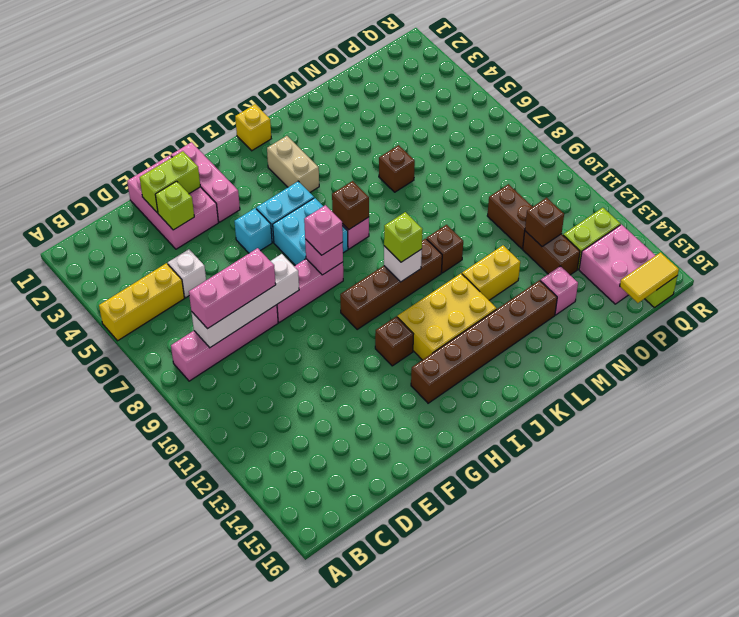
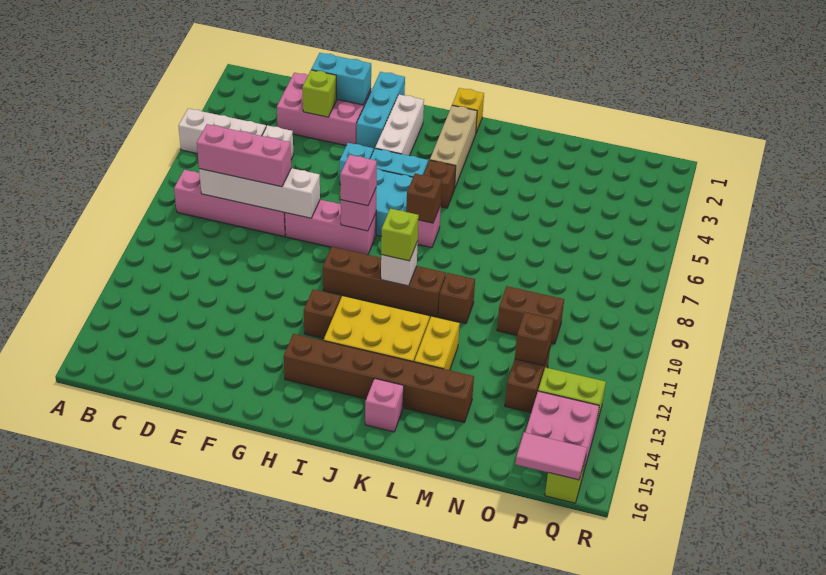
yellow 1x3 brick [99,263,184,341] -> white 1x3 brick [179,108,266,154]
pink 2x3 brick [127,155,218,249] -> pink 2x3 brick turned to [277,73,371,145]
lime 1x2 brick [140,151,200,213] -> cyan 1x2 brick [311,53,371,105]
pink 1x3 brick [171,142,240,222] -> cyan 1x3 brick [357,72,405,149]
none -> white 1x3 brick [375,94,424,156]
tan 1x2 brick [267,136,319,192] -> tan 1x3 brick [430,106,477,187]
yellow 1x2 brick [462,245,520,300] -> yellow 1x2 brick turned to [414,316,460,370]
brown 1x1 brick [379,145,415,192] -> brown 1x1 brick moved to [424,160,456,208]
pink 1x1 brick [541,266,578,315] -> pink 1x1 brick moved to [365,379,404,432]
brown 1x2 brick [487,184,532,249] -> brown 1x2 brick turned to [497,286,564,344]
yellow 1x2 tile [620,252,679,303] -> pink 1x2 tile [516,432,587,480]

